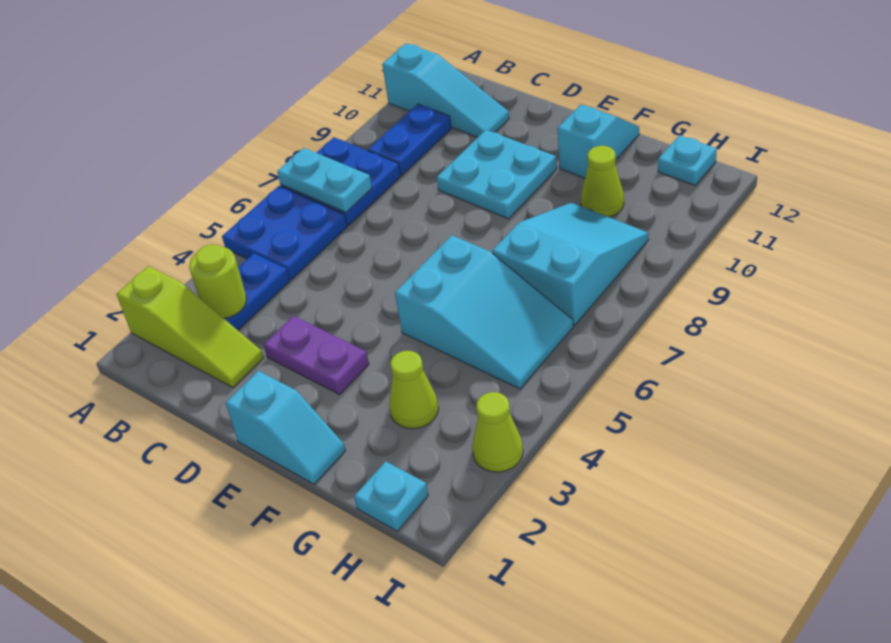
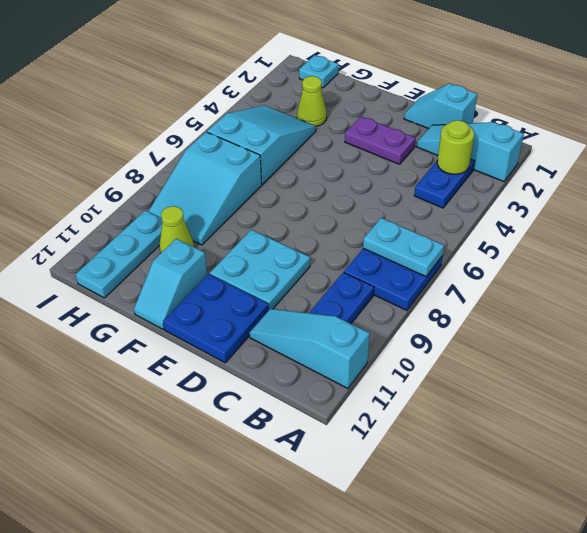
lime 1x3 slope [117,266,264,388] -> cyan 1x3 slope [417,122,524,181]
blue 2x2 plate [222,186,347,280] -> blue 2x2 plate moved to [163,274,269,363]
cyan 1x2 slope [226,371,345,484] -> cyan 1x2 slope moved to [404,84,477,129]
cyan 2x3 slope [395,235,573,389] -> cyan 2x3 slope turned to [207,105,316,184]
cyan 1x1 plate [658,135,717,185] -> cyan 1x3 plate [76,210,162,298]
lime 1x1 cone [472,392,523,472] -> none

